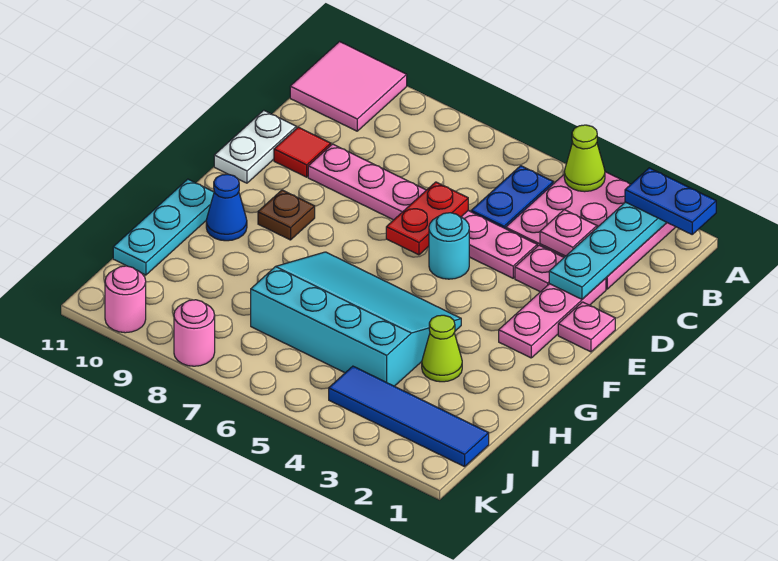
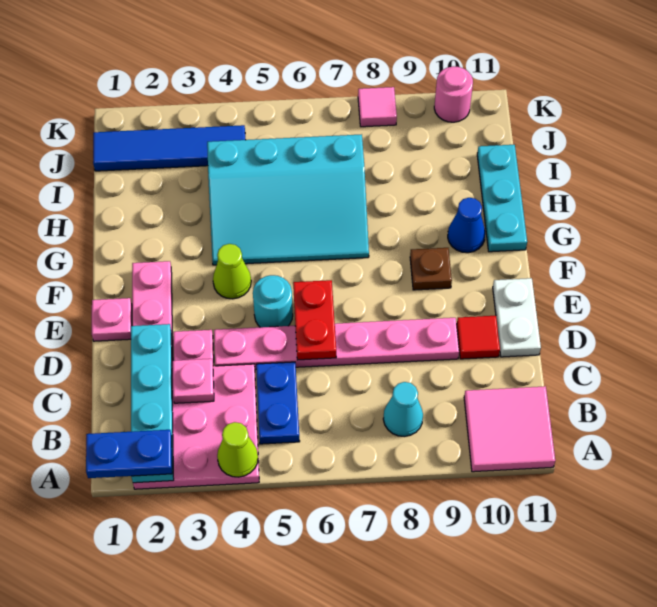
none -> cyan 1x1 cone [383,382,423,436]
lime 1x1 cone [422,315,462,382] -> lime 1x1 cone moved to [213,244,251,299]
pink 1x1 round brick [174,300,215,366] -> pink 1x1 tile [358,87,397,127]

